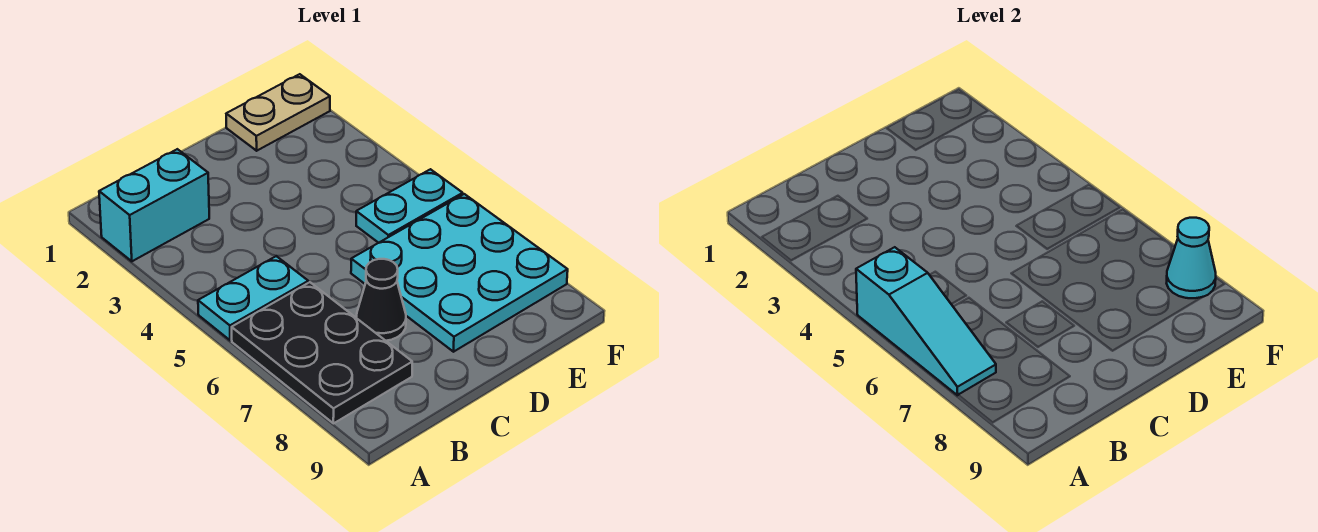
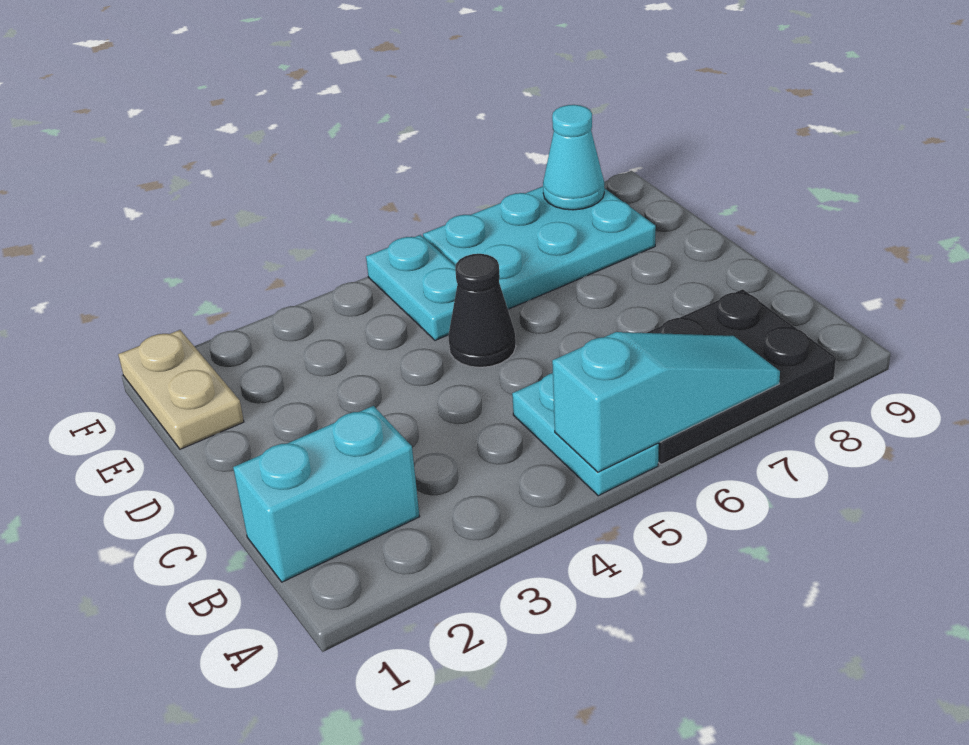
cyan 1x2 brick [99,149,209,261] -> cyan 1x2 brick turned to [233,406,420,582]
black 1x1 cone [356,259,406,341] -> black 1x1 cone moved to [448,254,516,367]
cyan 3x3 plate [351,194,568,352] -> cyan 2x3 plate [423,186,656,309]

